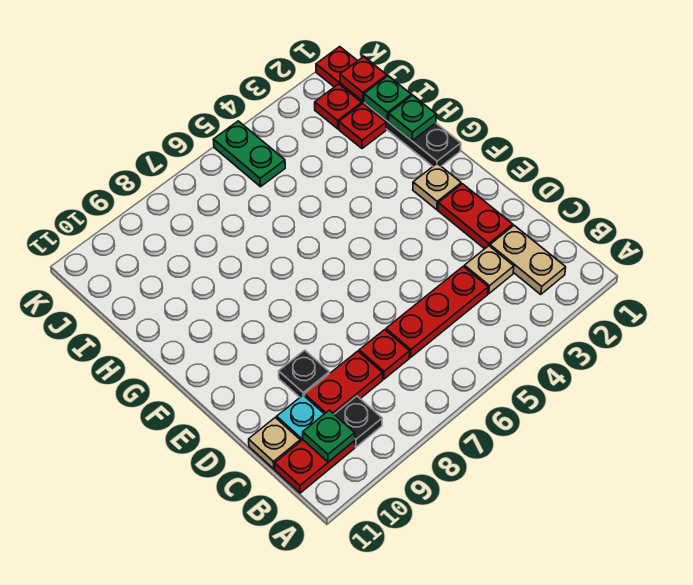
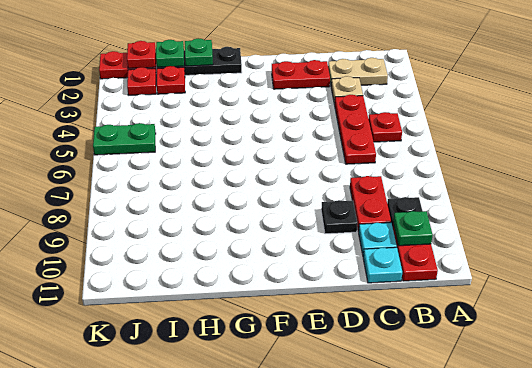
red 1x1 plate [359,330,410,379] -> red 1x1 plate moved to [368,112,402,142]
tan 1x1 plate [249,417,300,469] -> cyan 1x1 plate [363,247,402,283]
tan 1x1 plate [413,163,461,210] -> none

